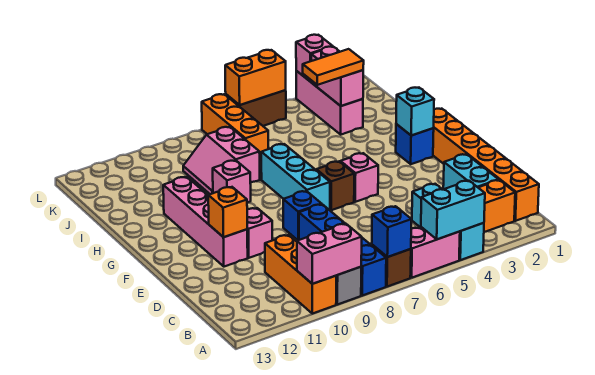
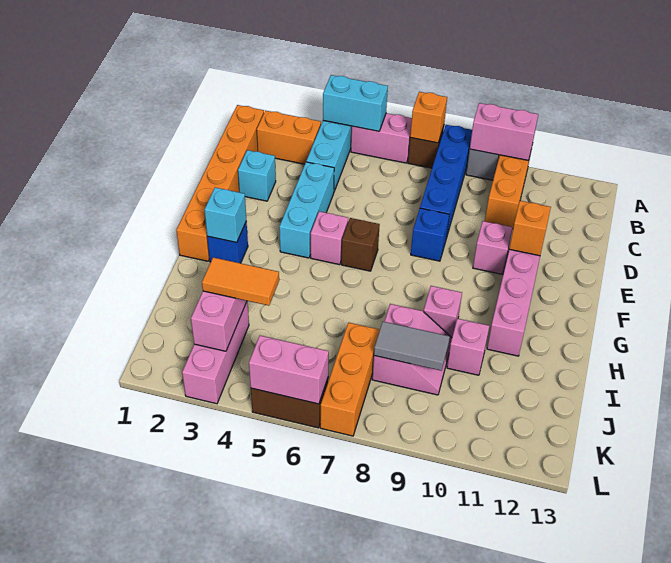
blue 1x1 brick [372,206,412,257] -> orange 1x1 brick [410,92,447,143]
cyan 1x2 brick [443,154,498,189] -> cyan 1x1 brick [238,150,276,201]
cyan 1x3 brick [261,144,330,210] -> cyan 1x3 brick moved to [279,162,334,258]
none -> grey 1x2 tile [374,322,450,371]
pink 1x1 brick [296,35,333,82] -> pink 1x1 brick moved to [447,319,489,375]
orange 1x2 brick [225,50,286,105] -> pink 1x2 brick [249,336,329,404]

